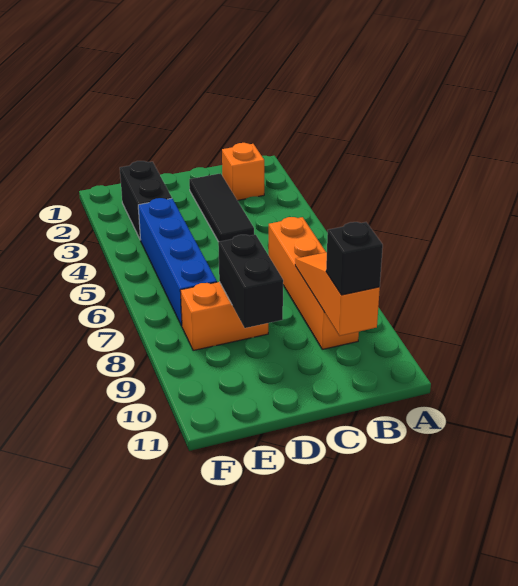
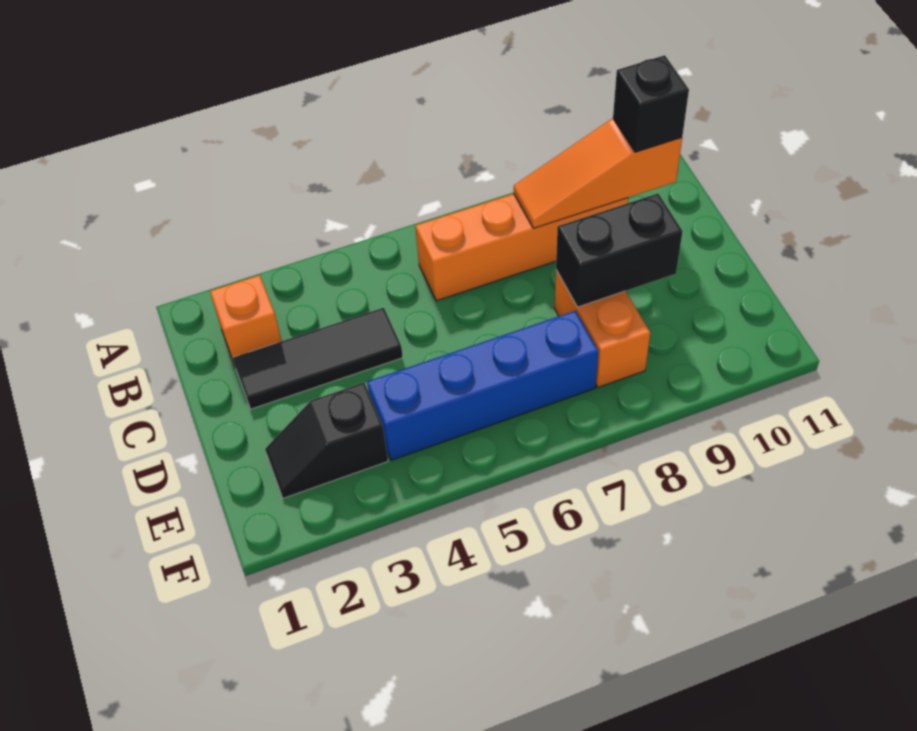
black 1x2 brick [120,161,172,240] -> black 1x2 slope [265,383,388,498]

